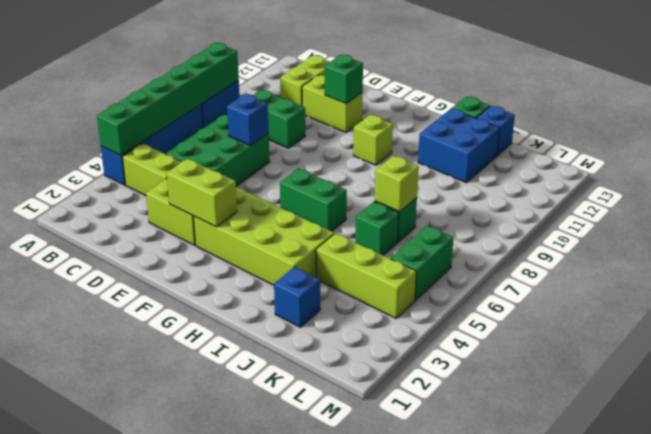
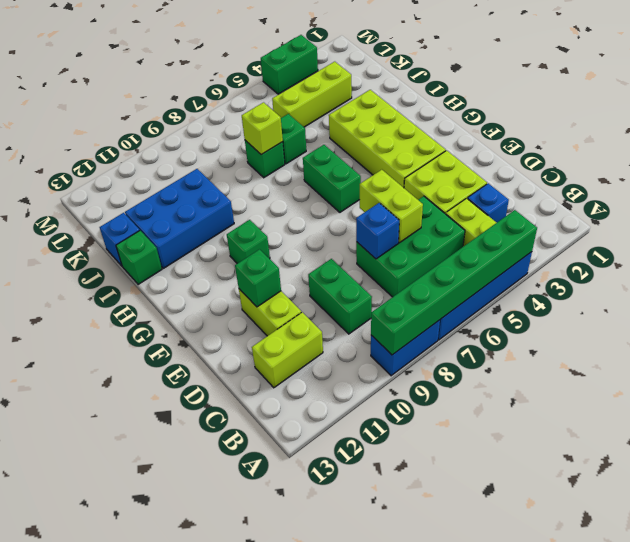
lime 1x2 brick [167,159,237,227] -> lime 1x2 brick moved to [360,170,423,243]
lime 1x1 brick [353,115,393,165] -> green 1x1 brick [227,220,270,264]
blue 2x2 brick [418,109,500,183] -> blue 2x3 brick [125,169,234,269]
blue 1x1 brick [274,267,320,327] -> blue 1x1 brick moved to [468,183,509,222]
lime 1x3 brick [316,233,416,318] -> lime 1x3 brick turned to [272,62,352,127]
green 1x2 brick [391,226,454,301] -> green 1x2 brick moved to [261,35,318,94]

